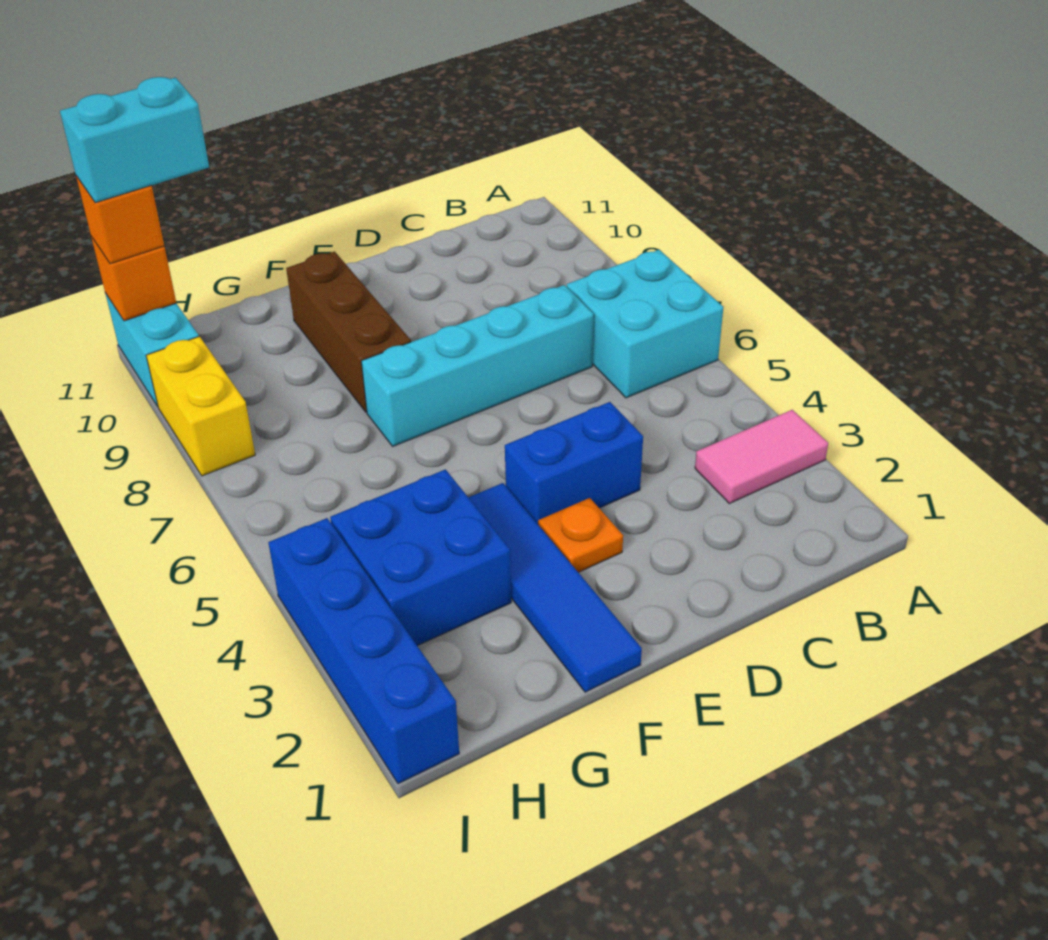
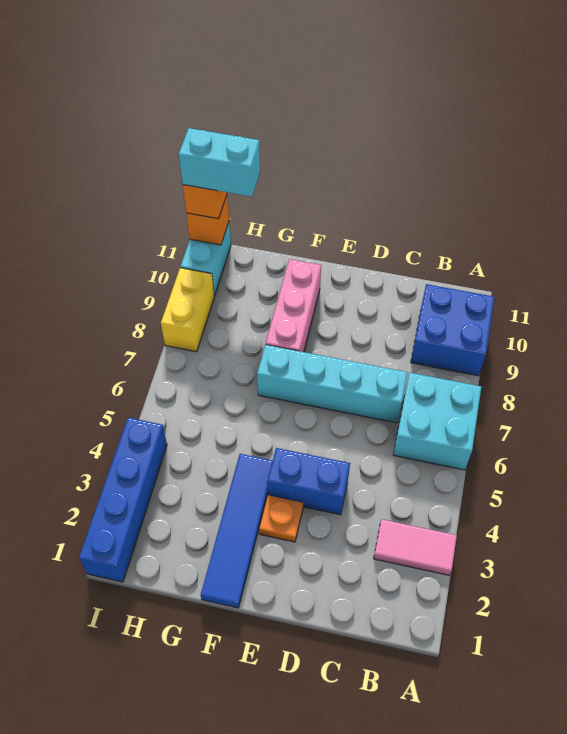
brown 1x3 brick [286,251,411,412] -> pink 1x3 brick [266,259,321,352]
blue 2x2 brick [330,469,511,646] -> blue 2x2 brick moved to [411,284,494,376]

